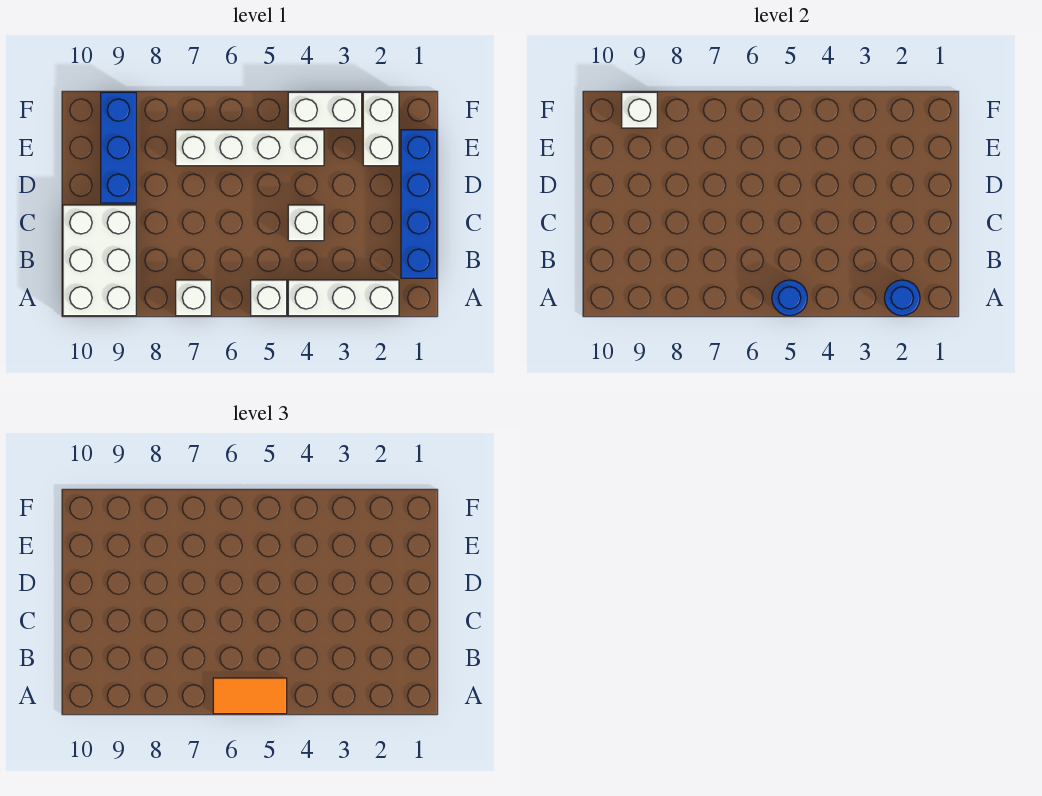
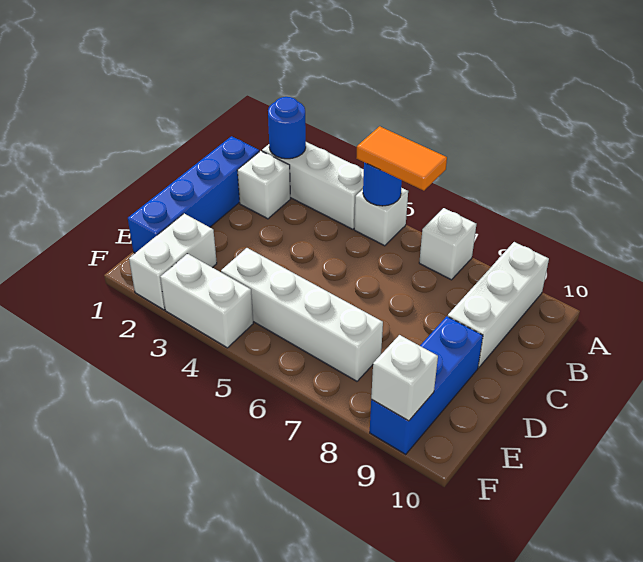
white 2x3 brick [63,205,136,316] -> white 1x3 brick [448,242,549,368]
white 1x1 brick [288,205,324,241] -> white 1x1 brick moved to [237,151,291,219]

